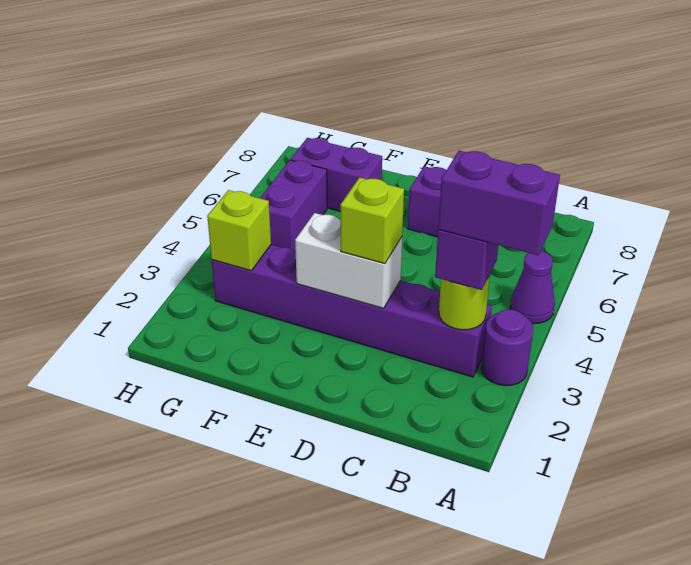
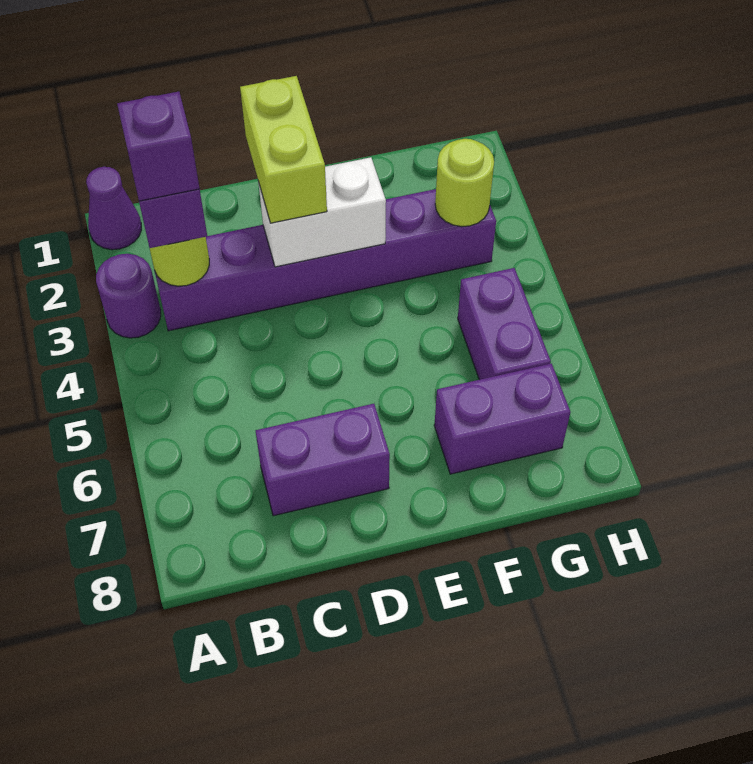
purple 1x2 brick [438,151,560,255] -> purple 1x1 brick [117,92,200,201]
purple 1x1 cone [510,251,555,324] -> purple 1x1 cone moved to [86,167,141,250]
lime 1x1 brick [340,177,404,264] -> lime 1x2 brick [240,76,327,223]
lime 1x1 brick [207,190,271,271] -> lime 1x1 round brick [435,139,494,227]

